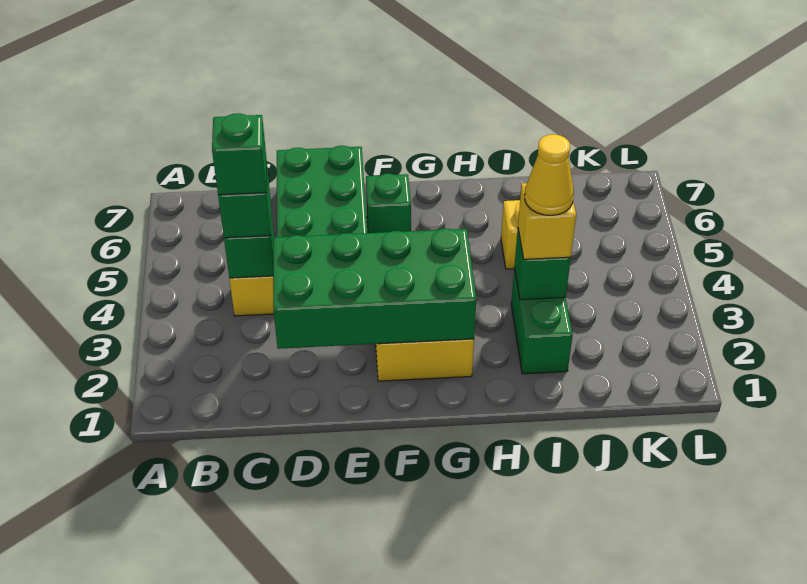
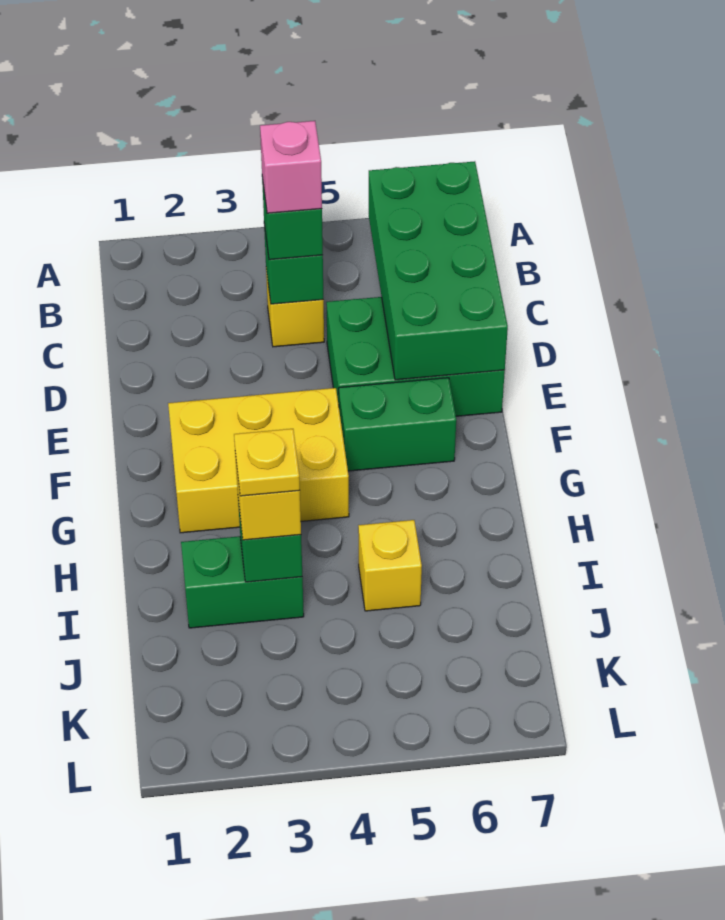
green 1x1 brick [212,114,267,195] -> pink 1x1 brick [260,121,322,213]
green 2x4 brick [273,229,476,349] -> green 2x4 brick moved to [369,161,508,380]
green 1x1 brick [366,174,411,233] -> green 1x2 brick [339,378,456,471]
yellow 1x1 cone [525,134,574,215] -> yellow 1x1 plate [234,429,300,496]

